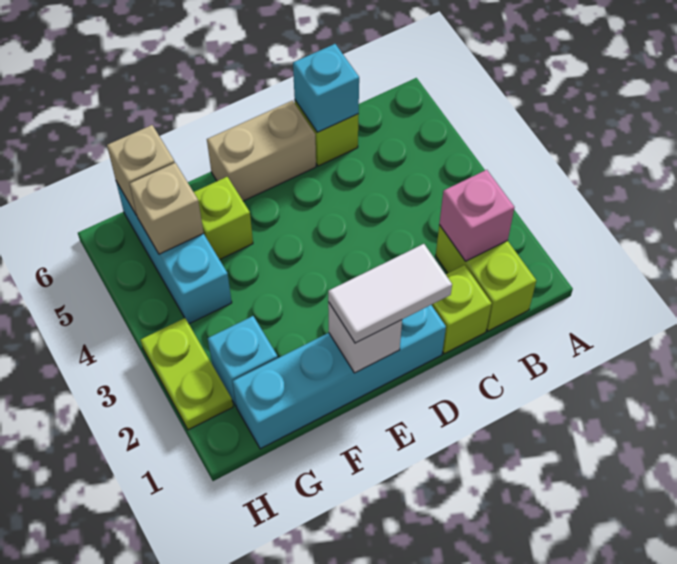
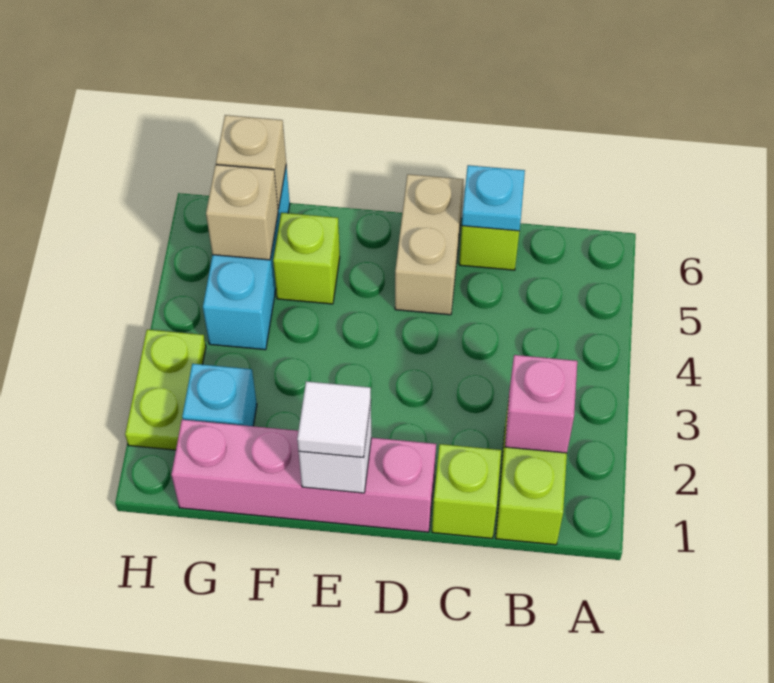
cyan 1x1 brick [293,44,359,132] -> cyan 1x1 plate [462,165,525,231]
cyan 1x4 brick [233,305,446,449] -> pink 1x4 brick [171,420,436,532]
white 1x2 tile [328,244,452,343] -> white 1x1 tile [297,381,371,458]
tan 1x2 brick [207,101,316,201] -> tan 1x2 brick turned to [395,174,464,315]

